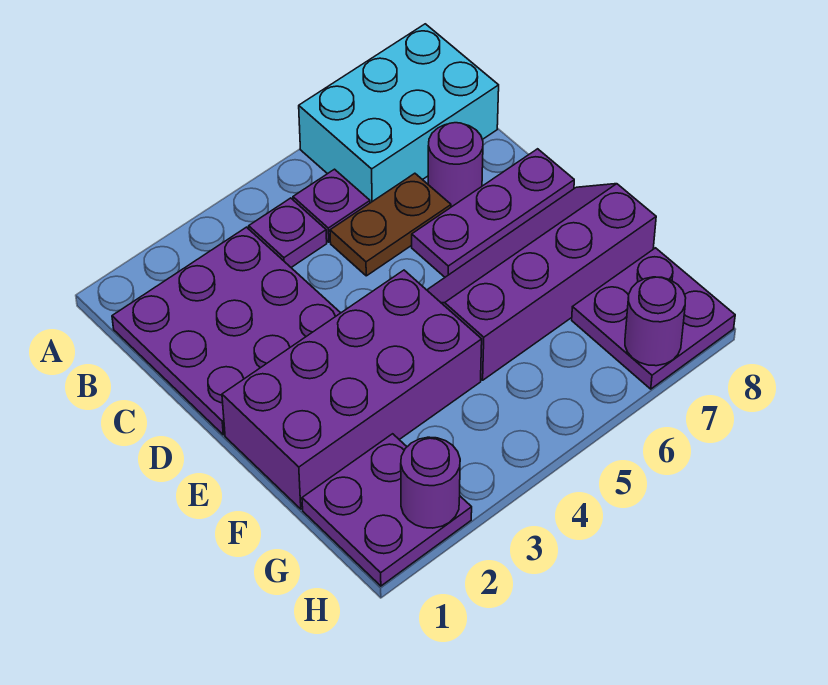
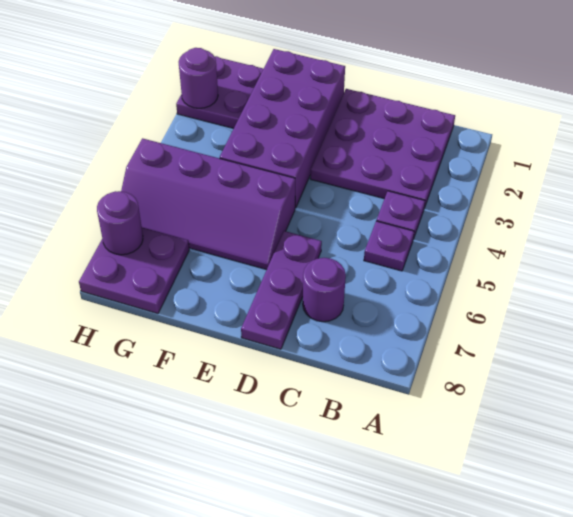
cyan 2x3 brick [299,24,499,203] -> none
brown 1x2 plate [330,173,451,276] -> none
purple 2x4 slope [427,184,656,380] -> purple 2x4 slope turned to [121,138,295,270]

